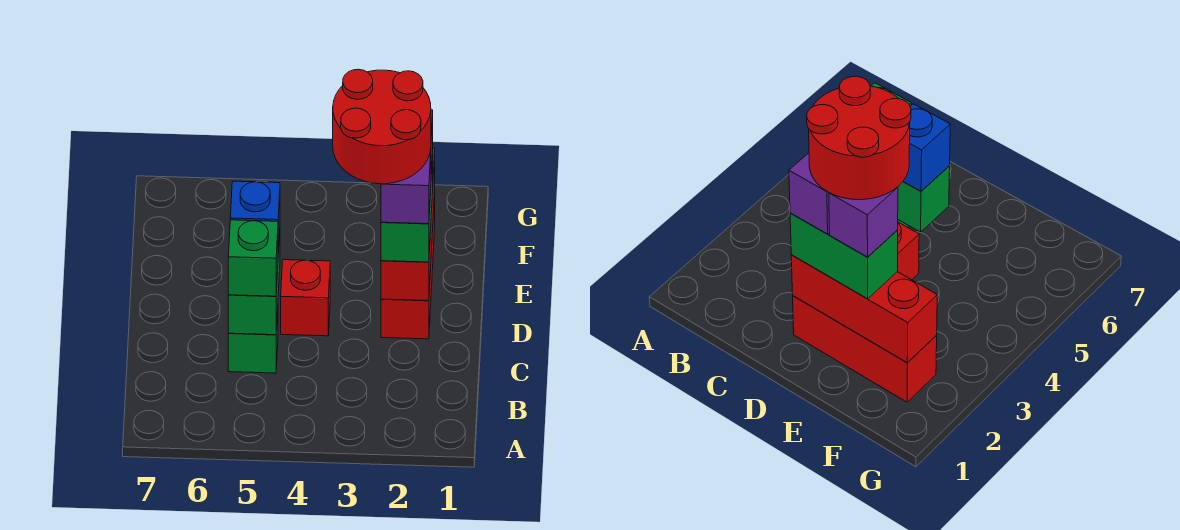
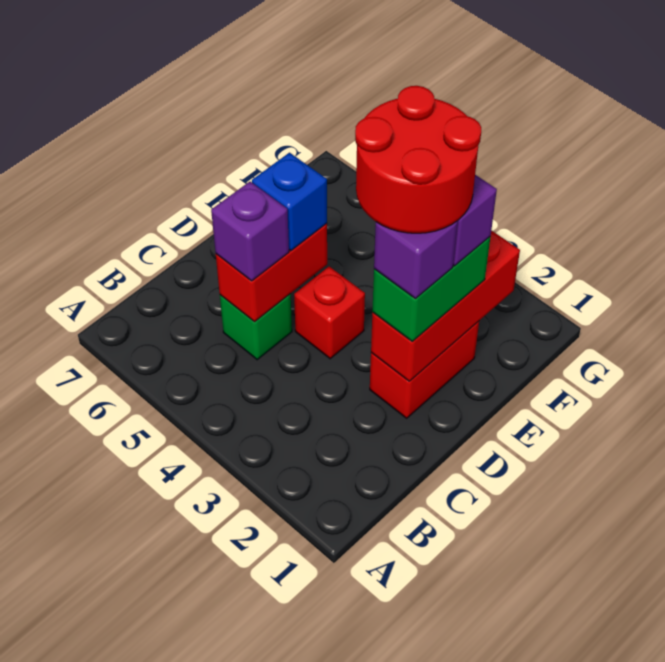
green 1x2 brick [228,233,280,335] -> red 1x2 brick [216,223,327,322]
green 1x1 brick [228,220,278,296] -> purple 1x1 brick [211,182,289,281]
red 1x3 brick [381,193,435,339] -> red 1x2 brick [370,321,479,418]

